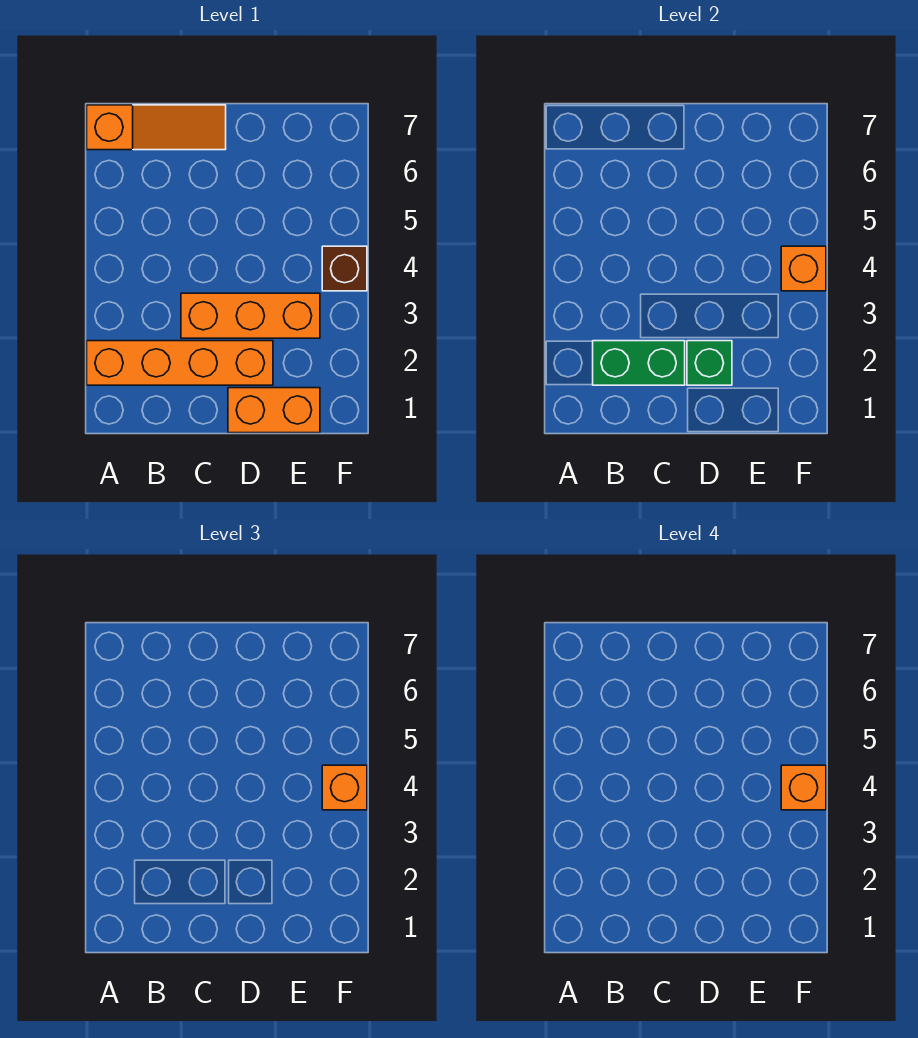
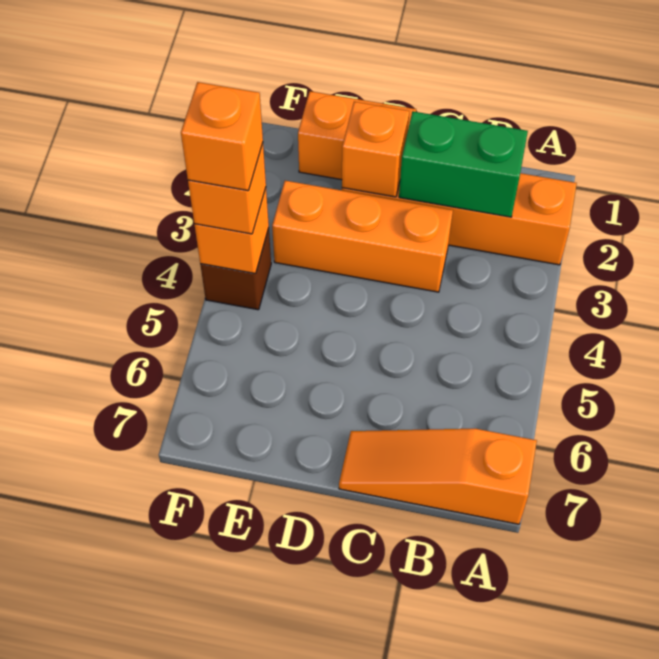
green 1x1 brick [687,341,732,385] -> orange 1x1 brick [342,102,409,197]

